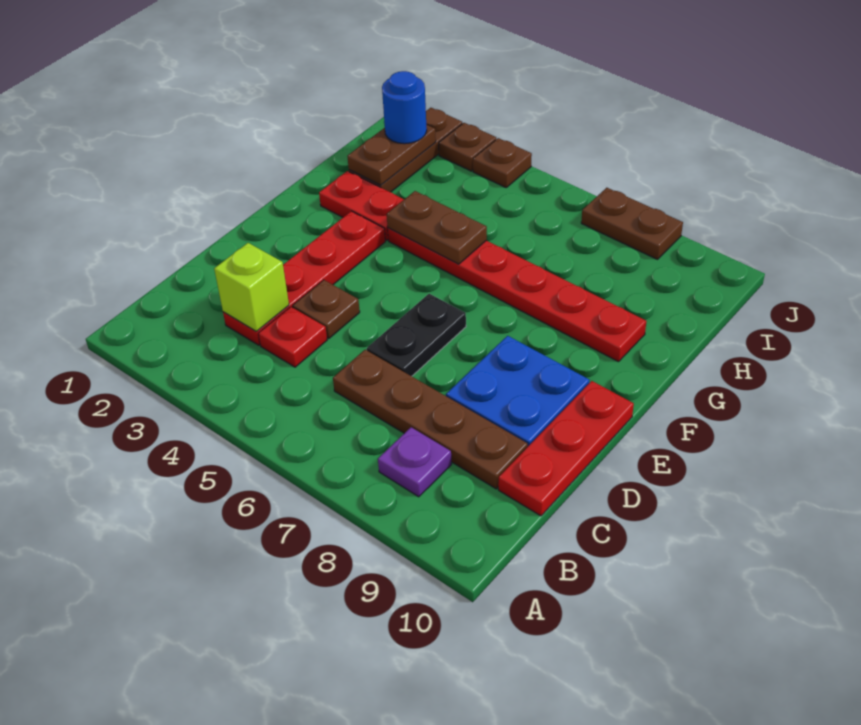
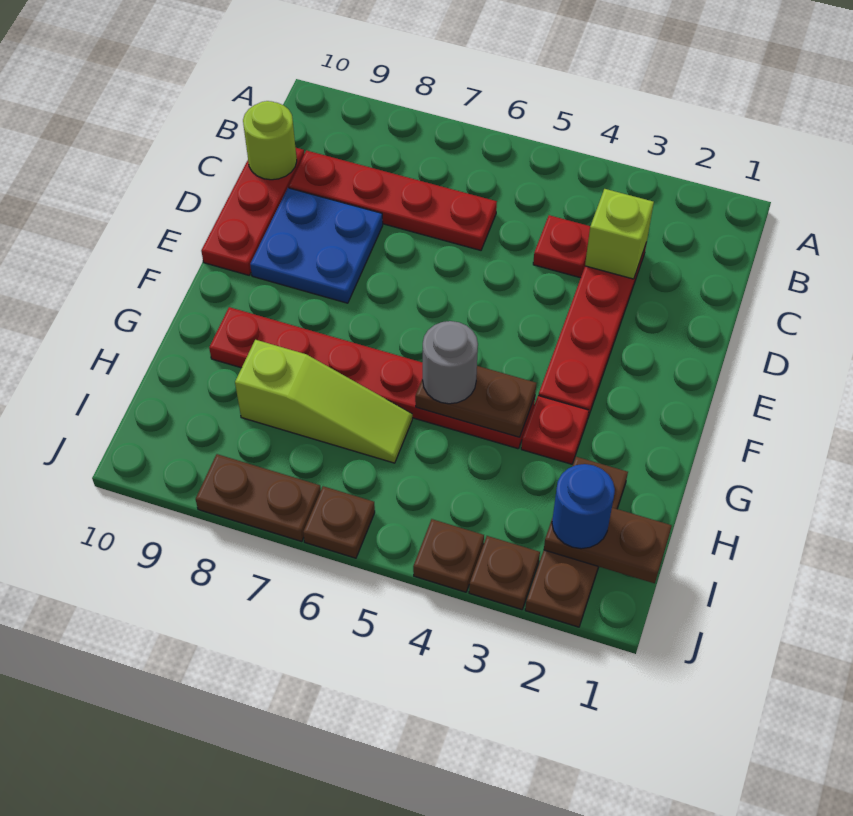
purple 1x1 plate [378,427,452,497] -> none
brown 1x4 plate [333,350,528,489] -> red 1x4 plate [289,150,497,250]
none -> lime 1x1 round brick [243,101,297,180]
brown 1x1 plate [293,280,360,338] -> brown 1x1 plate moved to [303,486,375,558]
black 1x2 plate [367,294,466,376] -> none
red 1x2 plate [319,171,404,240] -> red 1x1 plate [521,396,589,464]
none -> grey 1x1 round brick [423,321,478,404]
brown 1x2 plate [347,125,436,185] -> brown 1x2 plate turned to [544,508,672,583]
none -> lime 1x3 slope [235,340,412,463]

